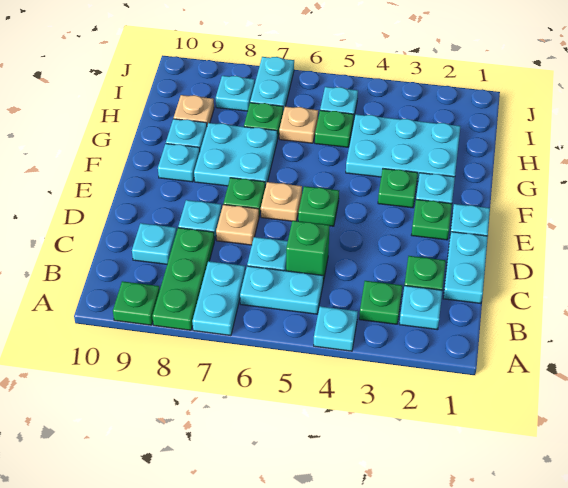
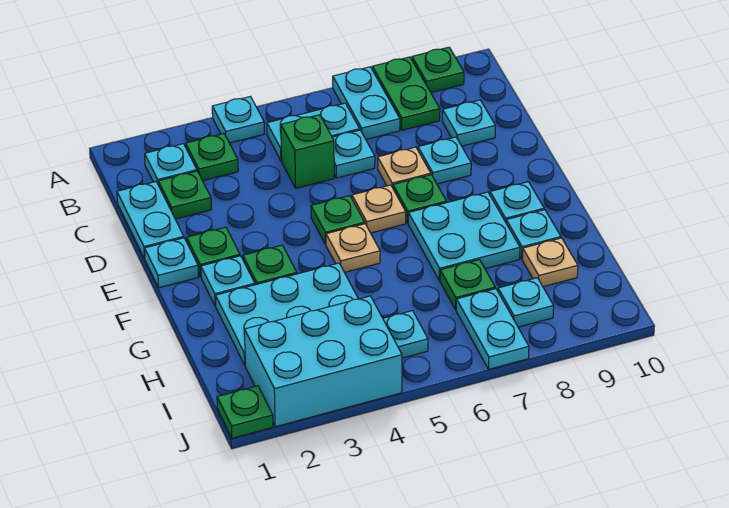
green 1x3 plate [153,228,214,330] -> green 1x2 plate [372,57,440,130]
green 1x1 plate [315,110,354,147] -> green 1x1 plate moved to [217,386,273,438]
tan 1x1 plate [279,106,318,143] -> tan 1x1 plate moved to [326,224,380,272]
none -> cyan 2x3 brick [244,296,402,427]

